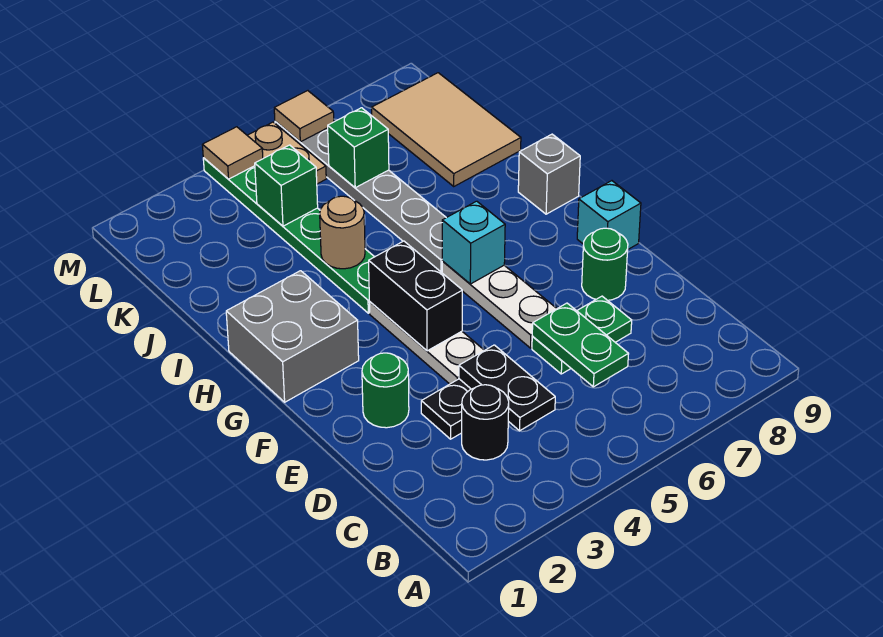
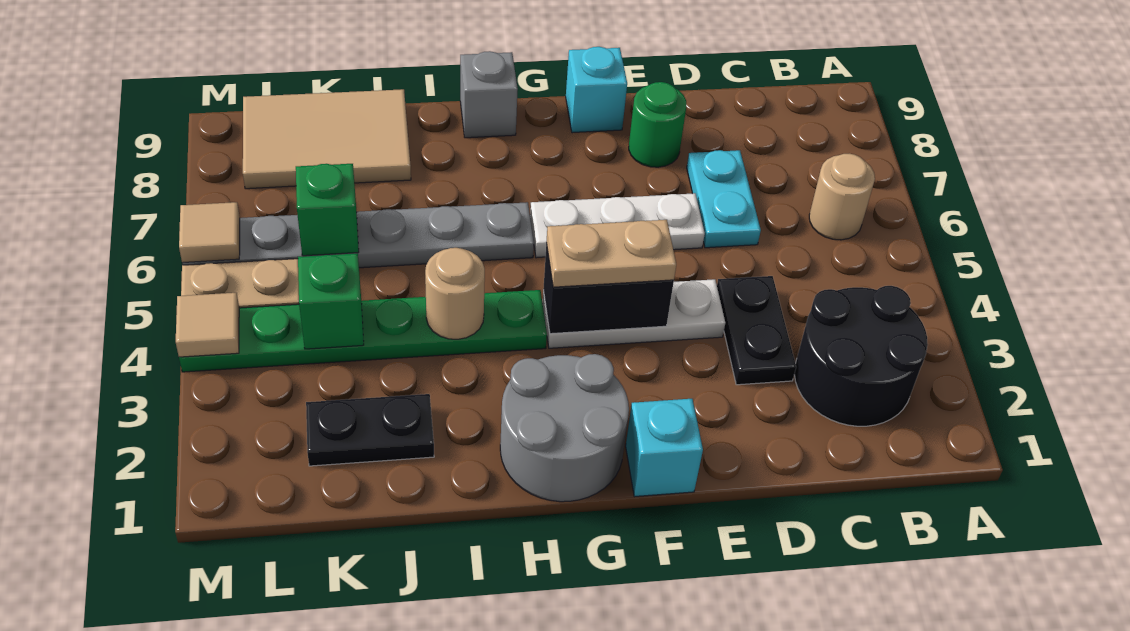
none -> tan 1x1 round brick [809,154,875,240]
black 1x1 round brick [462,385,509,460] -> black 2x2 round brick [794,286,928,426]
black 1x2 plate [459,345,555,431] -> black 1x2 plate moved to [306,394,434,466]
green 1x2 plate [532,303,628,387] -> none
green 1x2 plate [532,296,632,374] -> cyan 1x2 plate [687,150,761,248]
green 1x1 round brick [362,353,409,428] -> none
none -> tan 1x2 plate [546,220,676,287]
grey 2x2 brick [226,271,359,402] -> grey 2x2 round brick [500,354,629,502]
cyan 1x1 brick [442,201,505,284] -> cyan 1x1 brick moved to [626,399,703,497]

